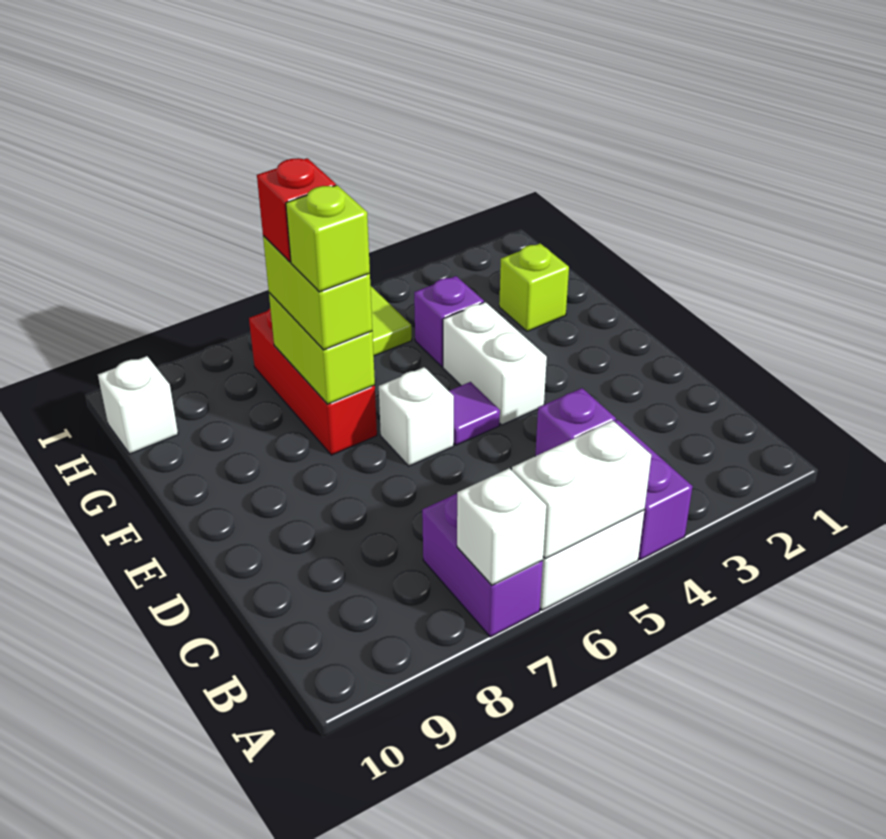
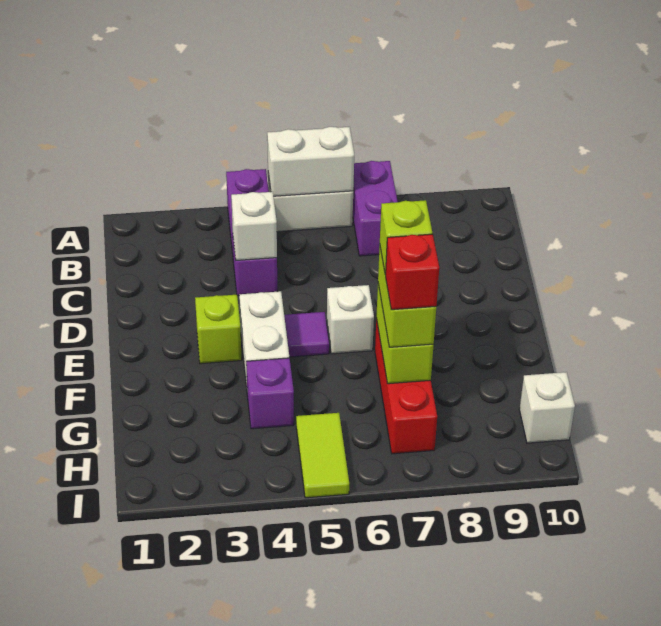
white 1x1 brick [457,468,546,585] -> white 1x1 brick moved to [231,192,277,260]
lime 1x1 brick [499,244,569,331] -> lime 1x1 brick moved to [195,295,242,364]

